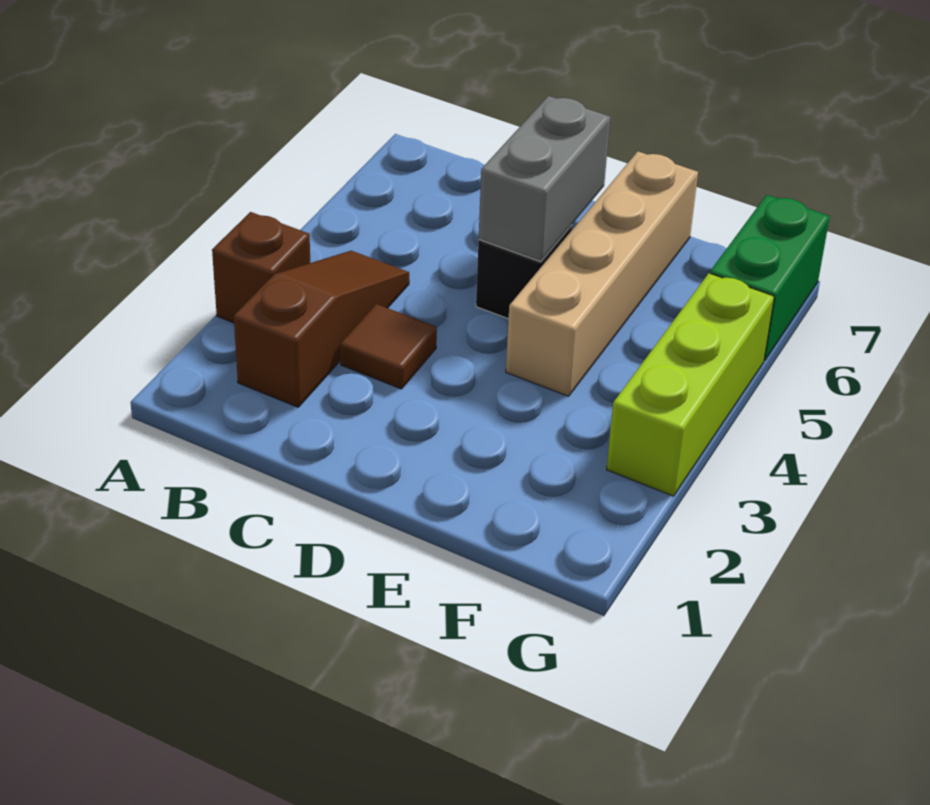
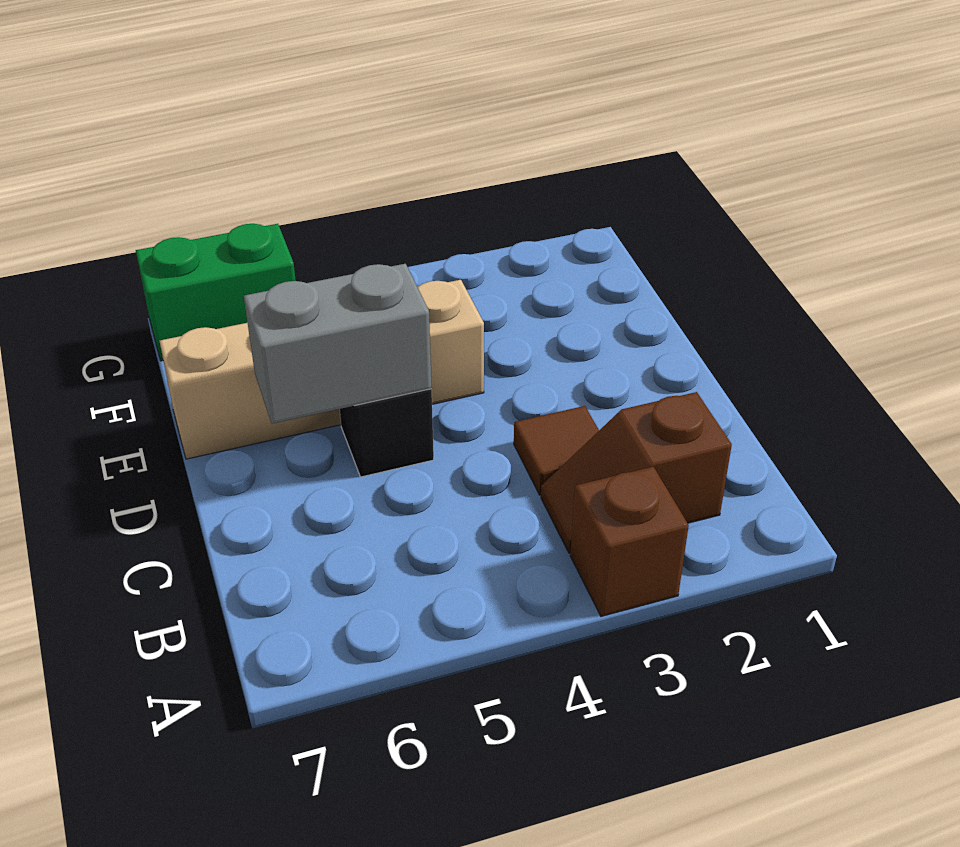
brown 1x3 slope [234,251,409,407] -> brown 1x2 slope [541,392,732,553]
lime 1x3 brick [606,273,774,496] -> none

